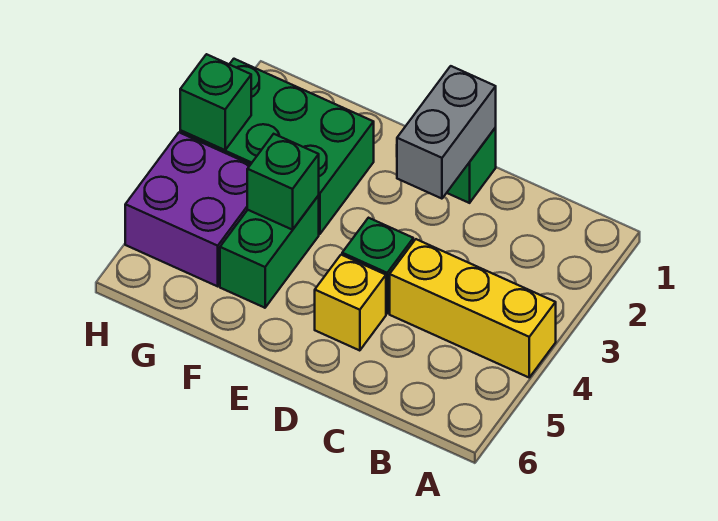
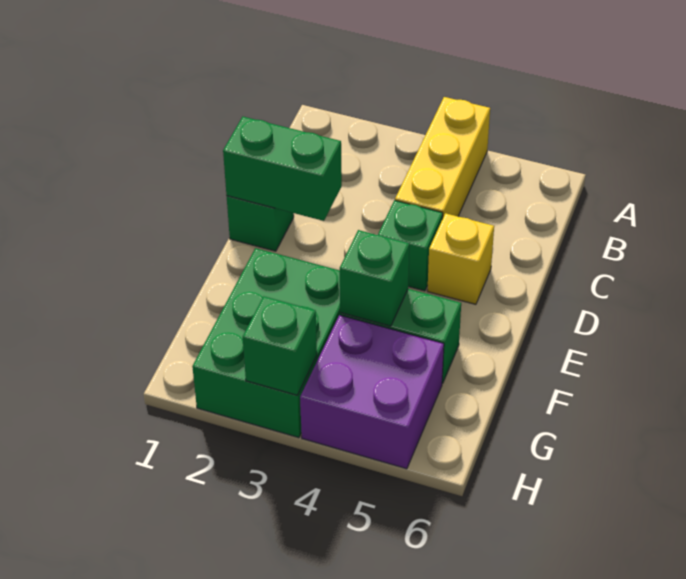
grey 1x2 brick [397,66,496,199] -> green 1x2 brick [223,117,342,221]

